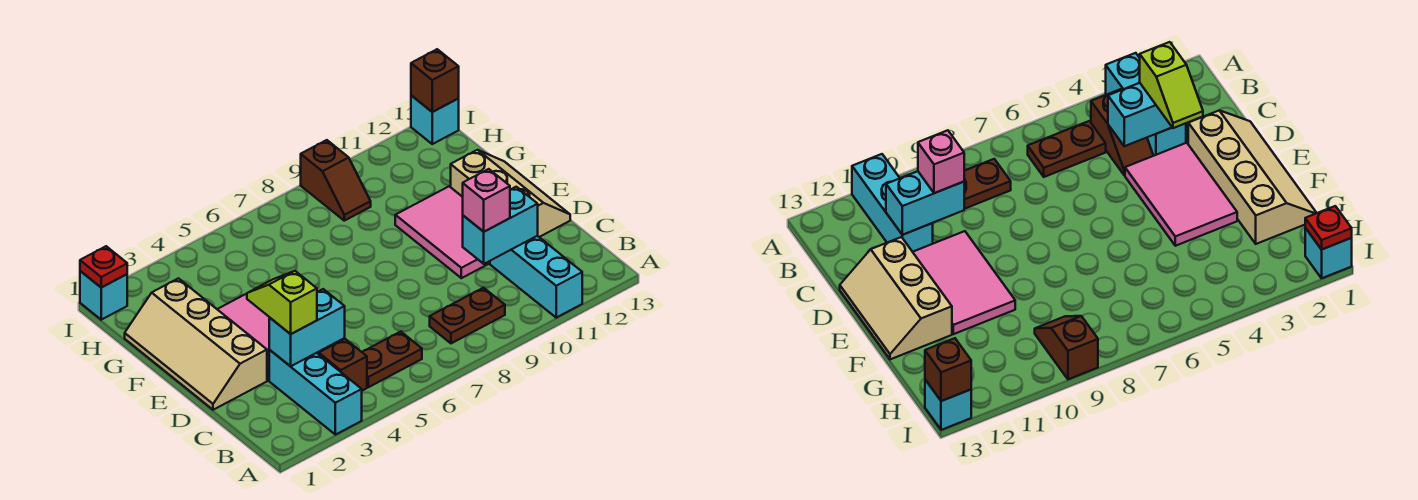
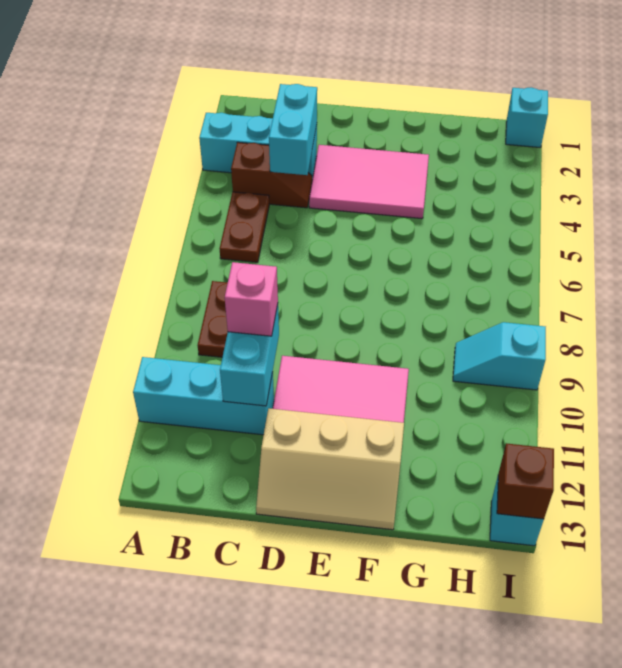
lime 1x2 slope [247,271,317,334] -> none
tan 2x4 slope [125,278,267,410] -> none
brown 1x2 slope [301,140,371,221] -> cyan 1x2 slope [453,322,546,390]
red 1x1 plate [80,246,127,287] -> none

